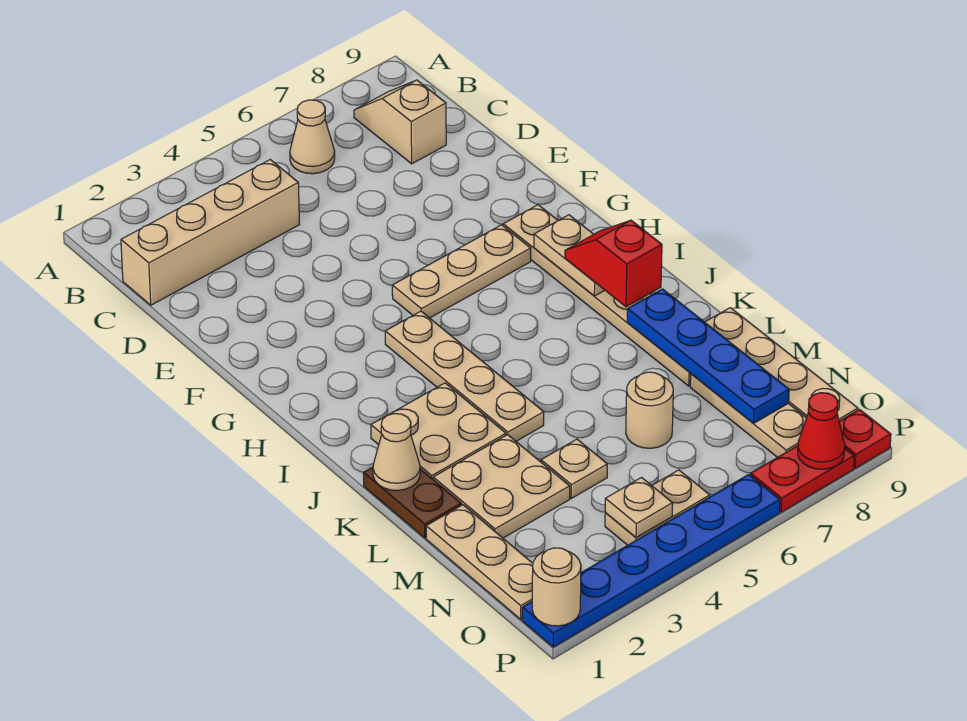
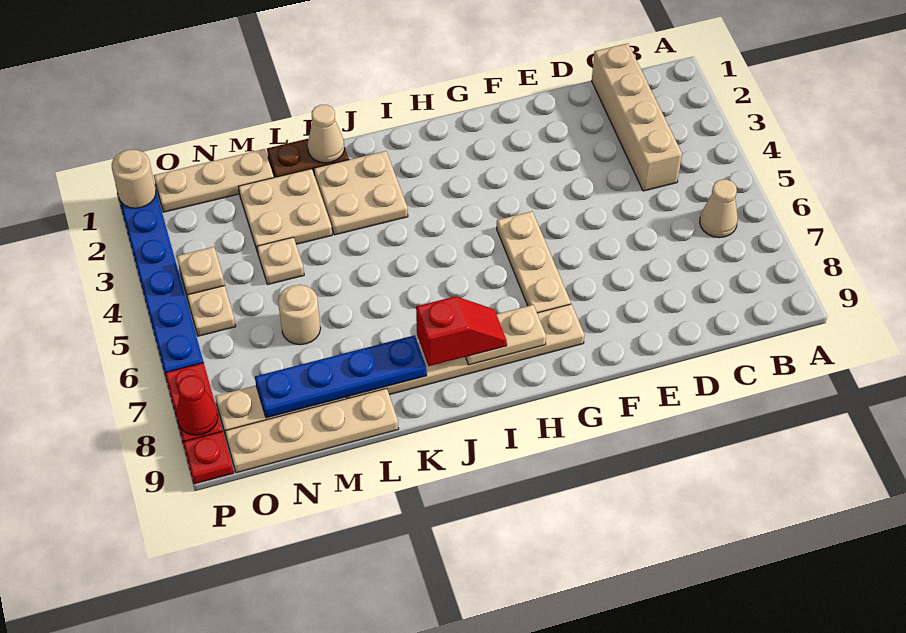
tan 1x2 slope [354,80,446,164] -> none
tan 1x4 plate [385,311,544,441] -> none

